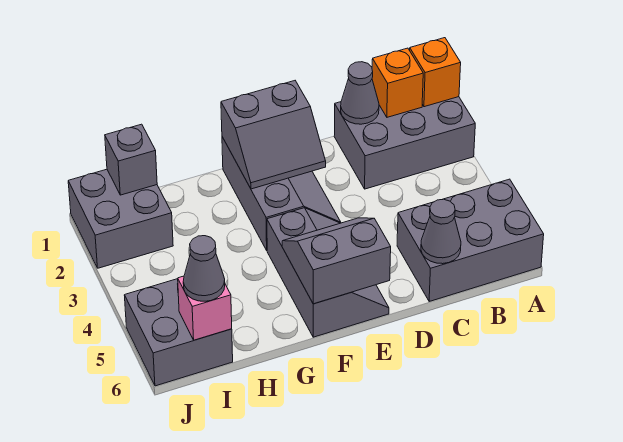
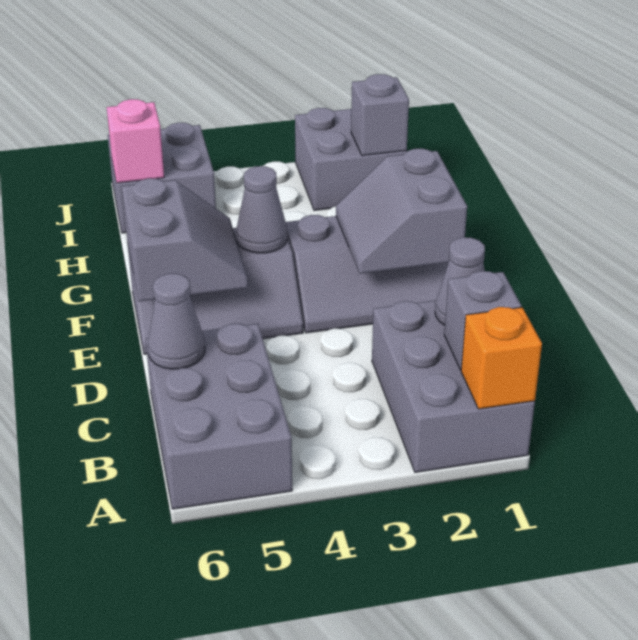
orange 1x1 brick [372,48,423,117] -> grey 1x1 brick [444,271,521,370]
grey 1x1 cone [183,236,225,301] -> grey 1x1 cone moved to [237,166,287,253]

